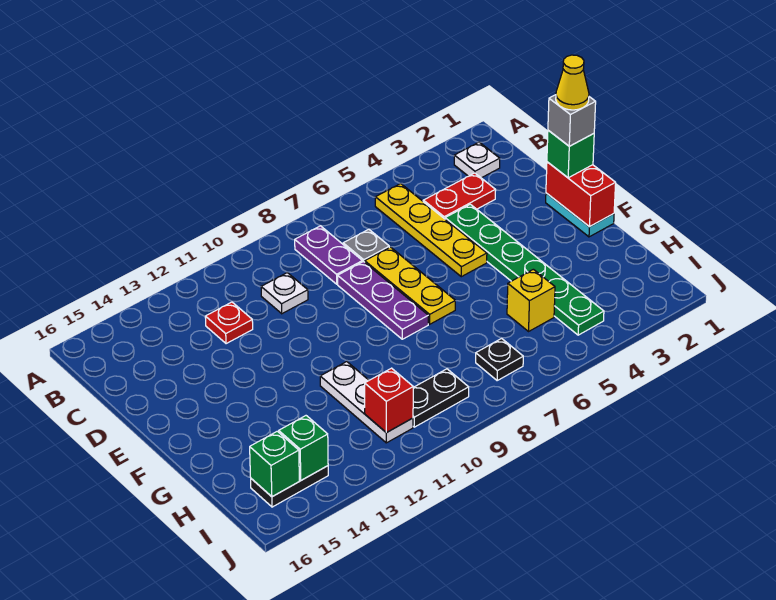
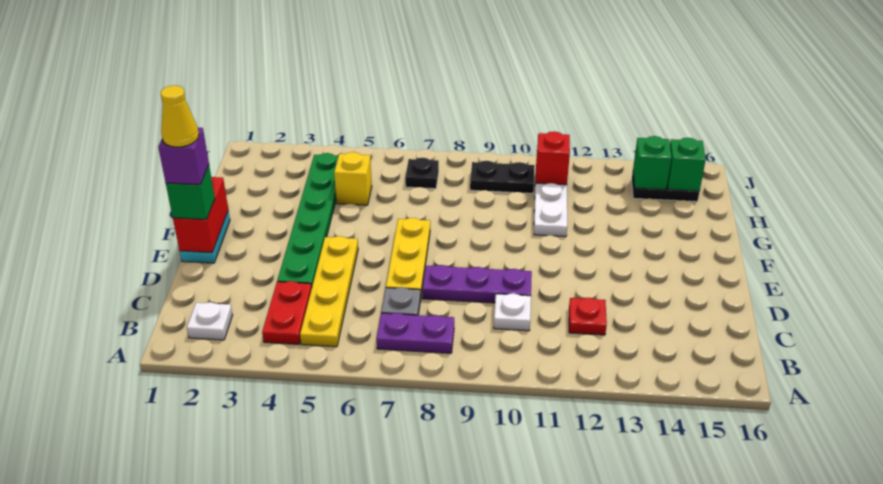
purple 1x2 plate [295,226,362,284] -> purple 1x2 plate turned to [377,313,454,353]
red 1x2 plate [423,173,496,219] -> red 1x2 plate turned to [262,281,312,344]
purple 1x3 plate [338,261,428,339] -> purple 1x3 plate turned to [422,265,532,303]
grey 1x1 brick [548,95,596,146] -> purple 1x1 brick [158,128,209,185]

